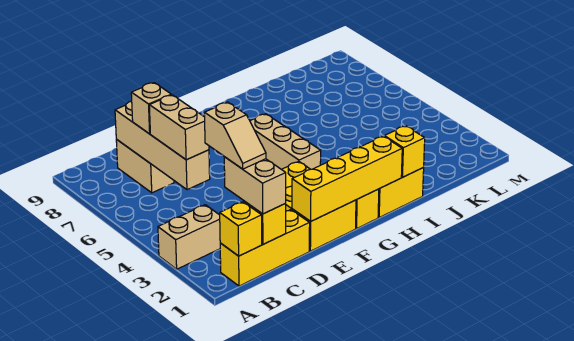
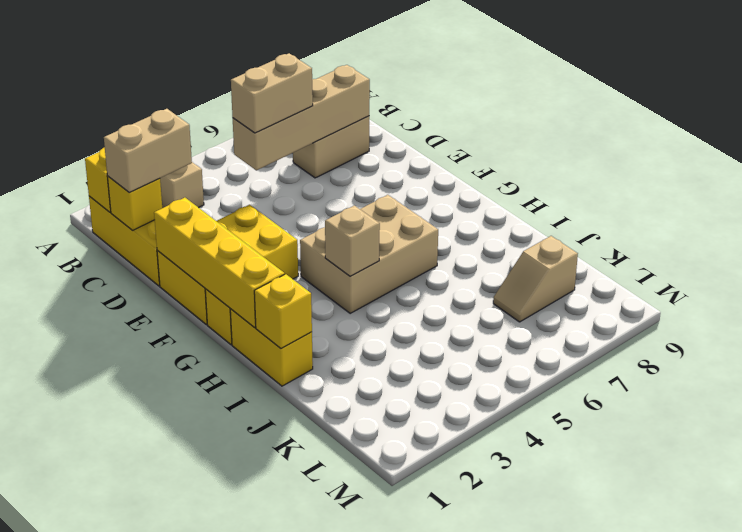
tan 1x2 slope [204,102,266,169] -> tan 1x2 slope moved to [493,236,578,322]
tan 1x1 brick [131,83,171,134] -> tan 1x1 brick moved to [325,206,380,276]
tan 1x3 brick [250,114,321,169] -> tan 2x3 brick [300,195,438,313]

